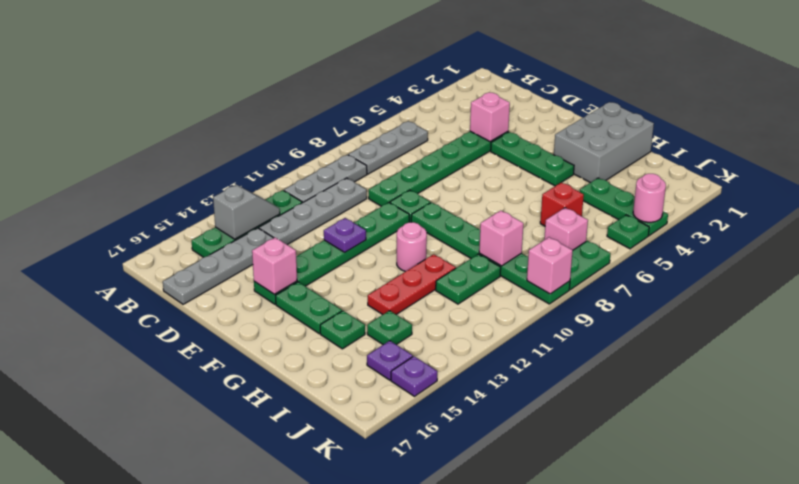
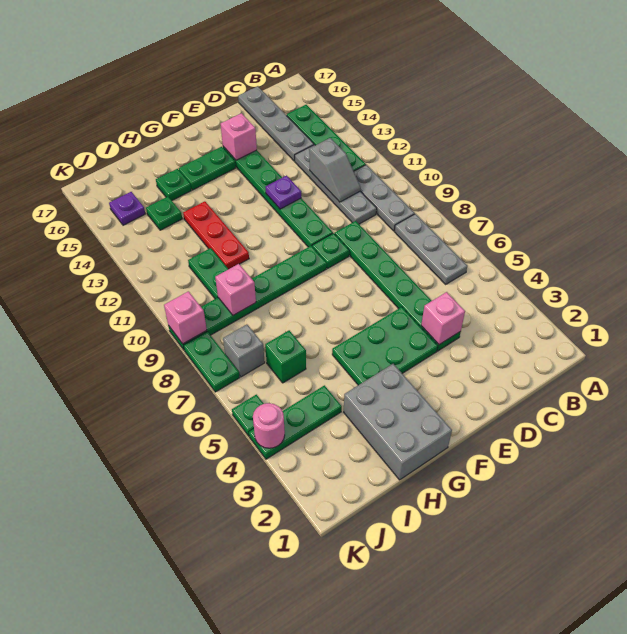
grey 1x2 slope [213,185,280,239] -> grey 1x2 slope moved to [309,138,361,202]
green 1x3 plate [491,132,574,186] -> green 2x3 plate [332,307,438,385]
pink 1x1 round brick [397,222,427,271] -> none
red 1x1 brick [540,182,584,226] -> green 1x1 brick [265,330,306,383]
pink 1x1 brick [544,208,588,250] -> grey 1x1 brick [223,325,265,377]
purple 1x1 plate [391,356,437,396] -> none

